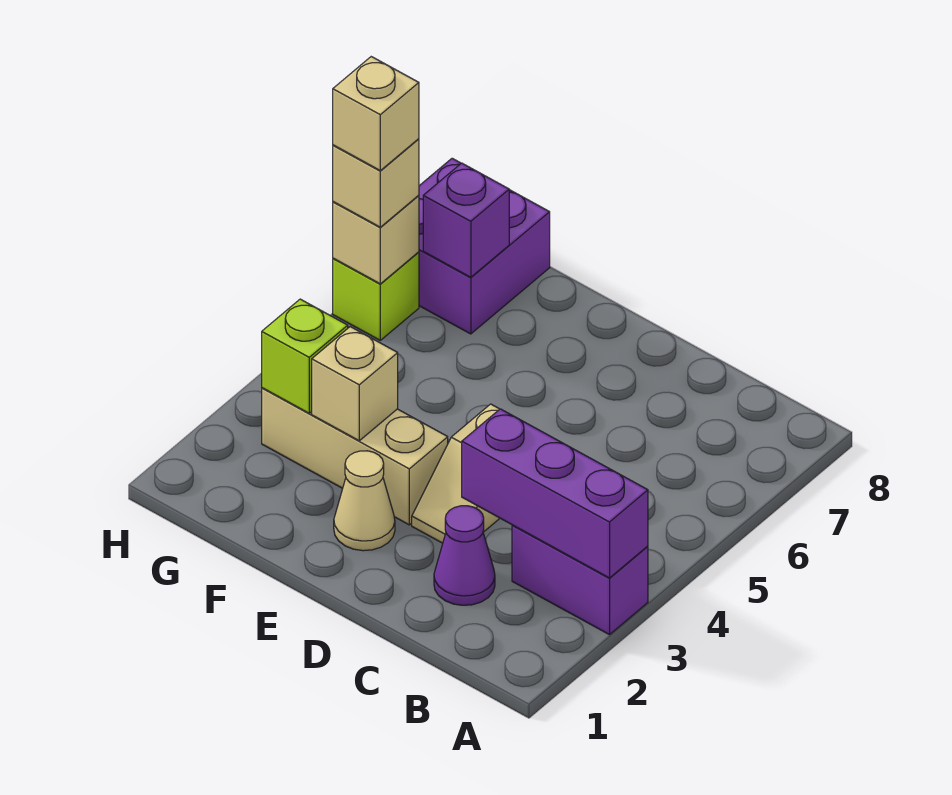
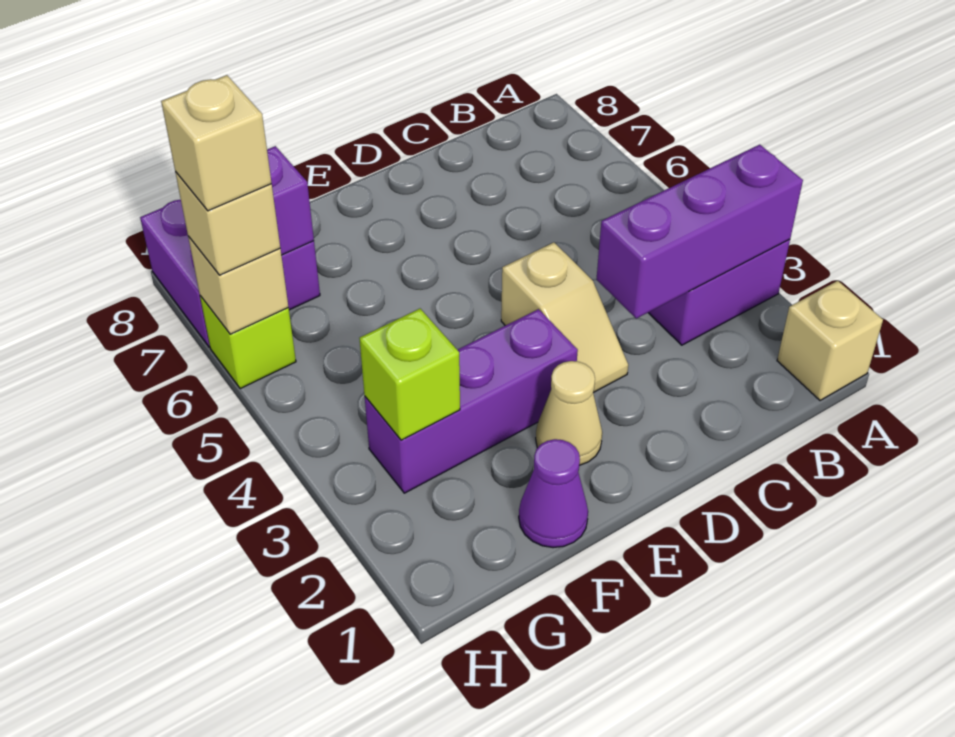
purple 1x1 cone [434,506,495,605] -> purple 1x1 cone moved to [519,439,588,548]
tan 1x3 brick [262,388,448,525] -> purple 1x3 brick [365,309,578,493]
tan 1x1 brick [312,327,398,441] -> tan 1x1 brick moved to [777,281,883,401]

